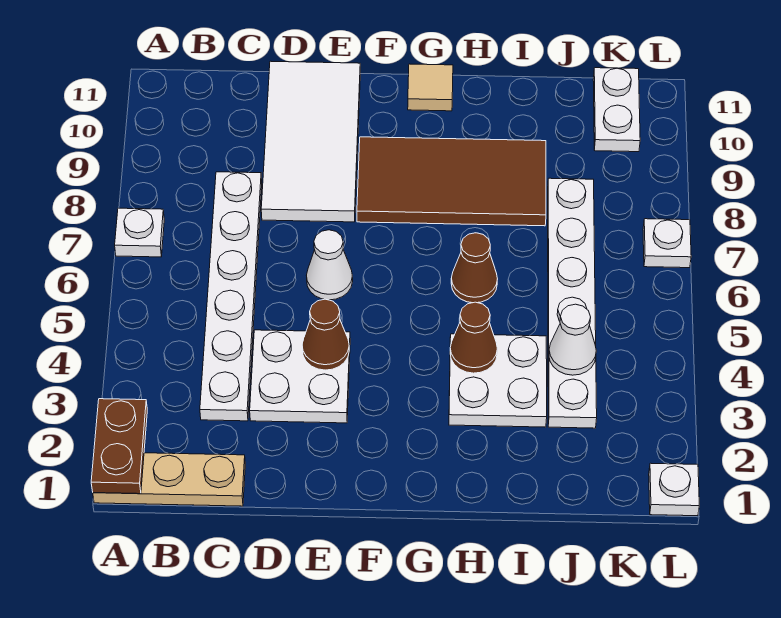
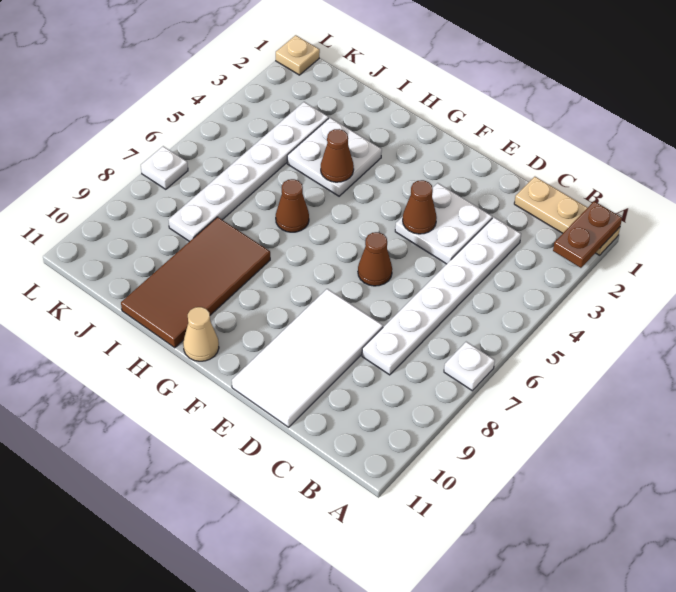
white 1x1 cone [306,230,353,300] -> brown 1x1 cone [358,232,392,286]
brown 2x4 tile [357,137,546,226] -> brown 2x4 tile turned to [121,217,270,348]
tan 1x1 tile [408,64,453,111] -> tan 1x1 cone [183,307,219,361]
white 1x1 cone [549,304,596,375] -> none
white 1x2 plate [593,68,640,152] -> none
white 1x1 plate [649,463,699,516] -> tan 1x1 plate [276,35,320,75]

